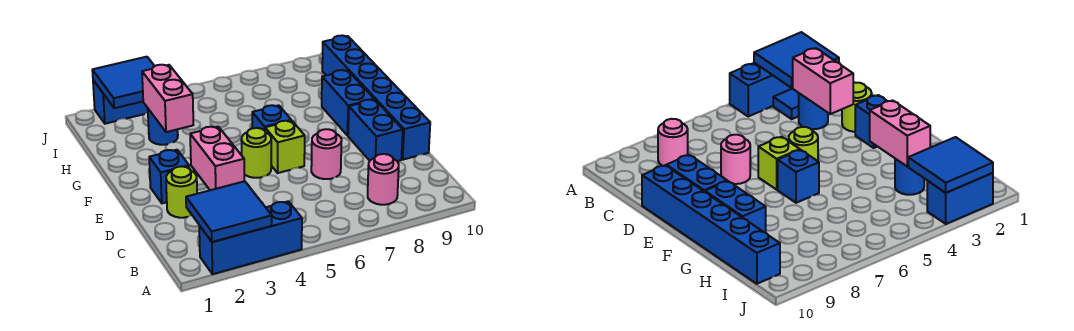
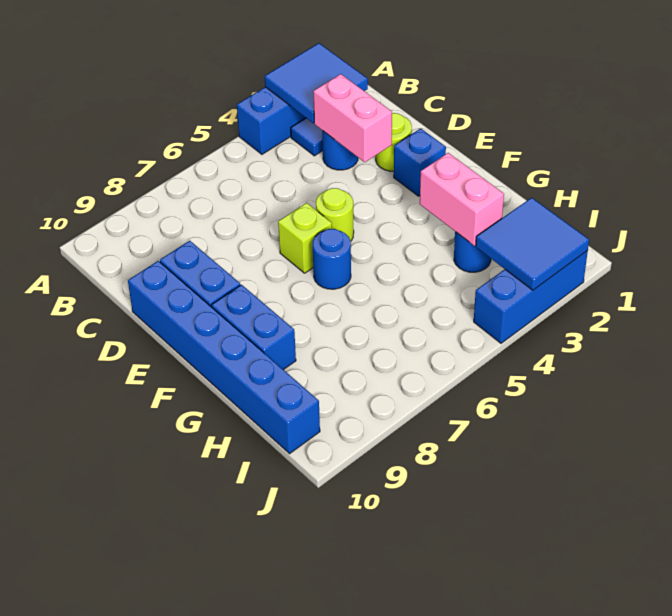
pink 1x1 round brick [368,154,399,205] -> none
pink 1x1 round brick [311,129,342,179] -> none
blue 1x1 brick [252,105,291,131] -> blue 1x1 round brick [313,229,351,289]
blue 1x2 brick [93,80,148,124] -> blue 1x3 brick [474,251,588,343]

